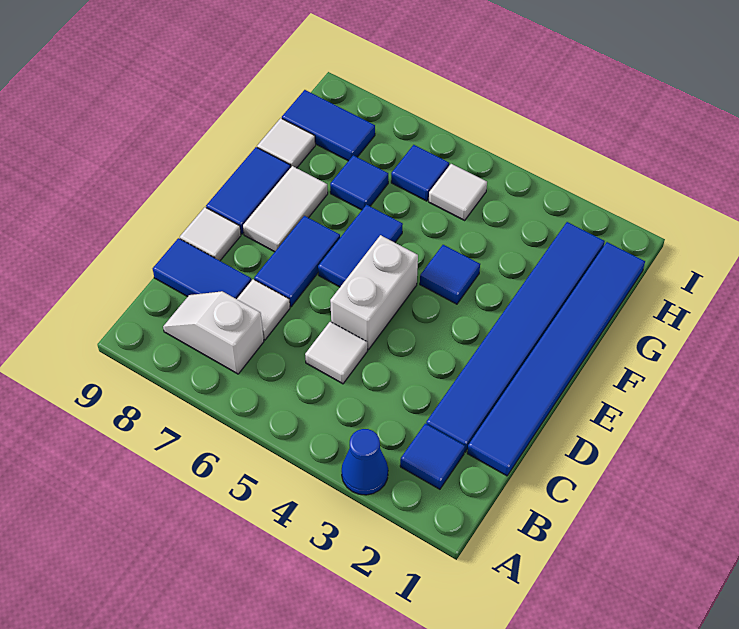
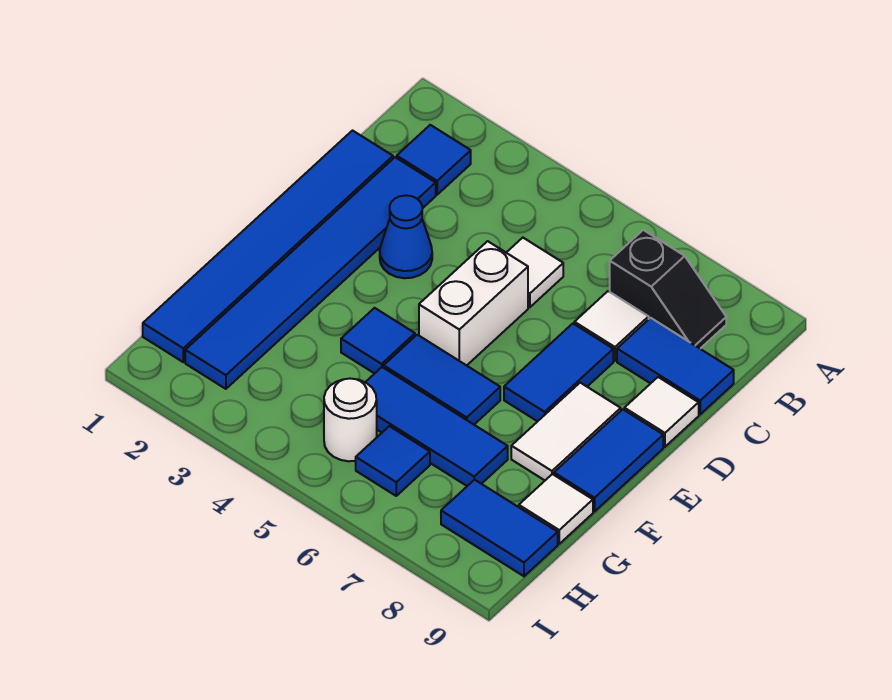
blue 1x1 cone [342,429,388,495] -> blue 1x1 cone moved to [380,195,432,278]
white 1x2 slope [163,291,264,374] -> black 1x2 slope [610,230,726,349]
blue 1x2 tile [318,205,403,287] -> blue 1x2 tile turned to [384,335,500,424]
blue 1x1 tile [330,155,388,210] -> blue 1x3 tile [365,367,508,486]
white 1x1 tile [429,164,487,220] -> white 1x1 round brick [324,379,377,461]

